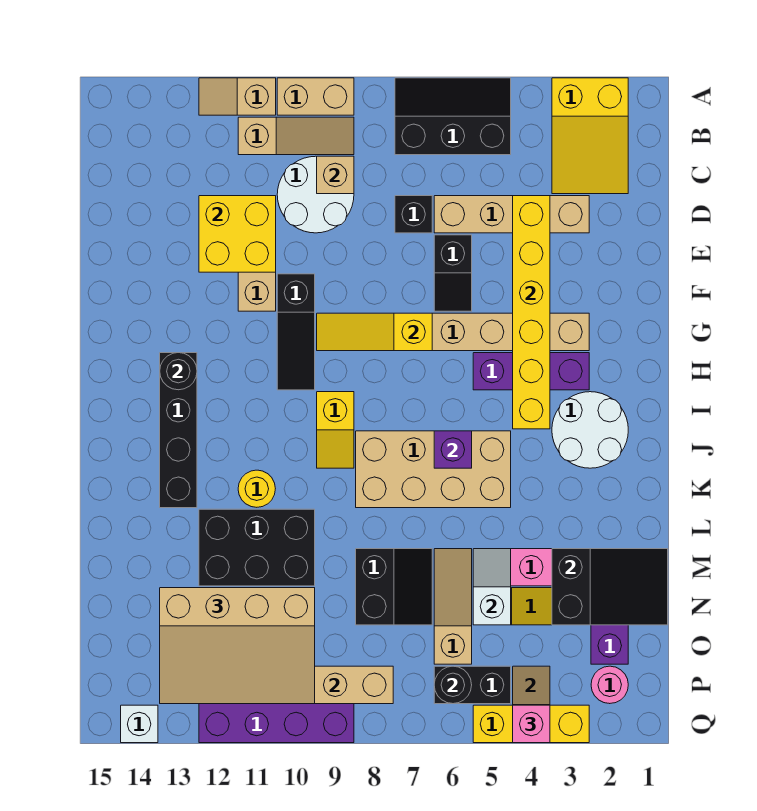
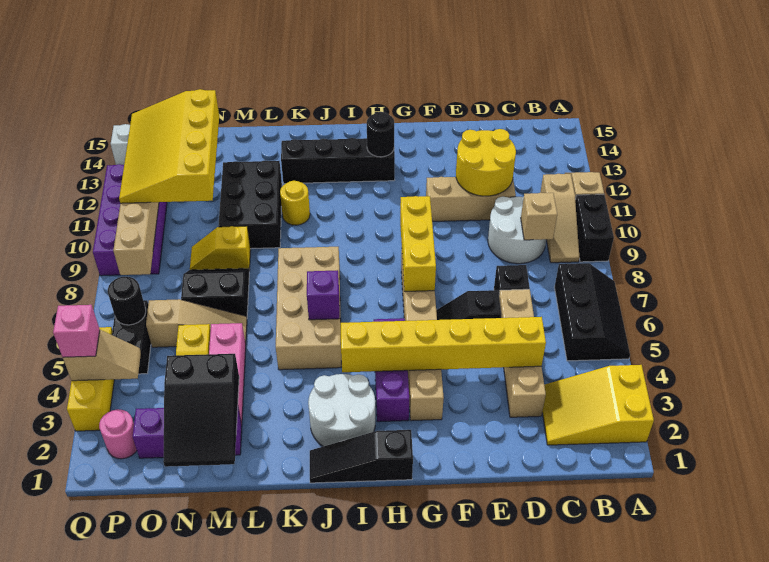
tan 1x2 brick [277,78,354,115] -> black 1x2 brick [575,194,614,262]
yellow 2x2 brick [199,196,276,272] -> yellow 2x2 round brick [456,129,516,196]
black 1x3 slope [277,274,315,390] -> black 1x3 slope moved to [310,430,413,483]
yellow 1x3 slope [317,313,432,351] -> yellow 1x3 brick [400,196,436,292]
yellow 1x2 slope [317,392,354,468] -> yellow 1x2 slope moved to [190,226,251,271]
white 1x2 slope [473,549,511,625] -> none
black 2x2 slope [356,549,432,625] -> black 2x2 slope turned to [181,268,249,317]
tan 3x4 slope [160,588,315,704] -> yellow 3x4 slope [119,89,219,203]

